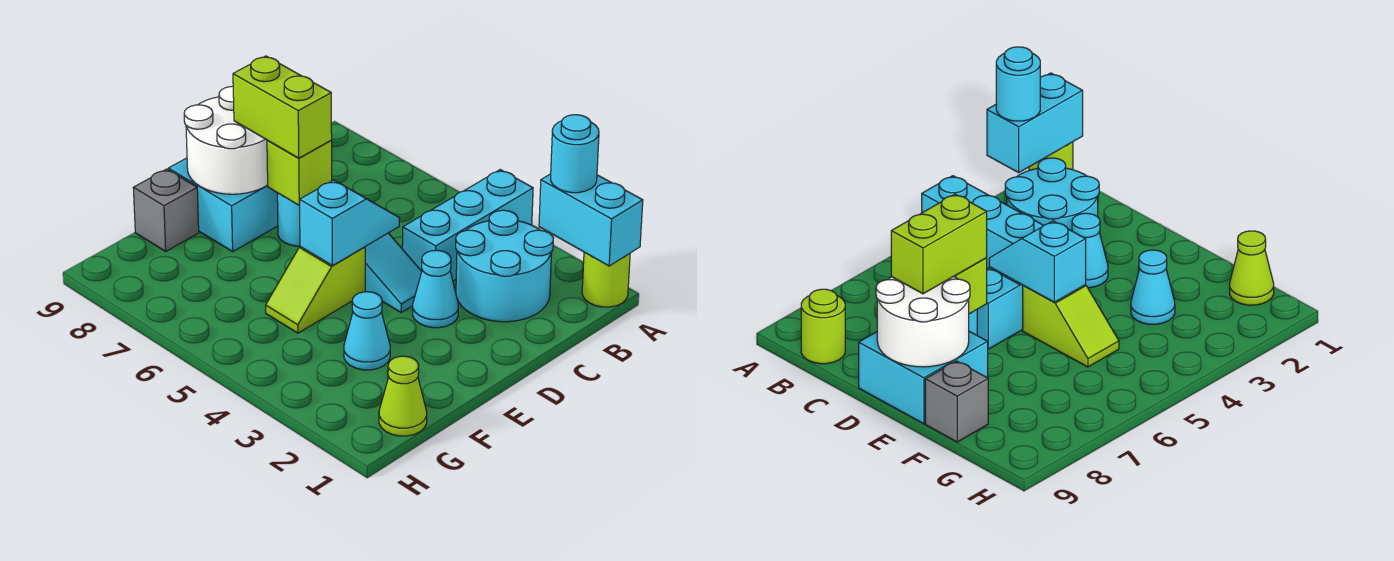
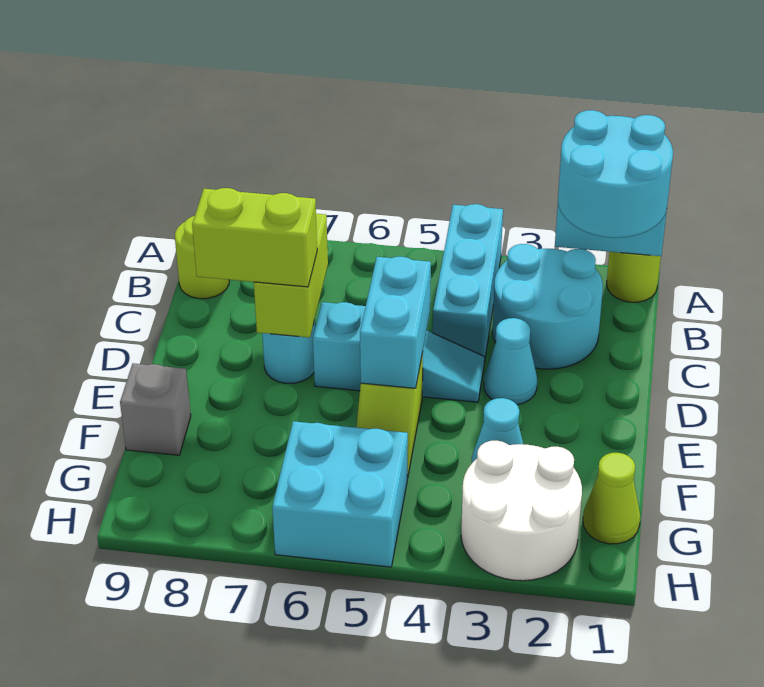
cyan 1x1 round brick [551,115,599,193] -> cyan 2x2 round brick [558,110,673,238]
cyan 1x2 slope [300,180,400,266] -> cyan 1x2 brick [360,257,431,388]
lime 1x1 brick [267,140,332,205] -> lime 1x2 brick [254,214,328,338]
cyan 2x2 brick [168,158,278,251] -> cyan 2x2 brick moved to [272,421,408,567]
white 2x2 round brick [184,86,268,194] -> white 2x2 round brick moved to [461,441,582,581]

